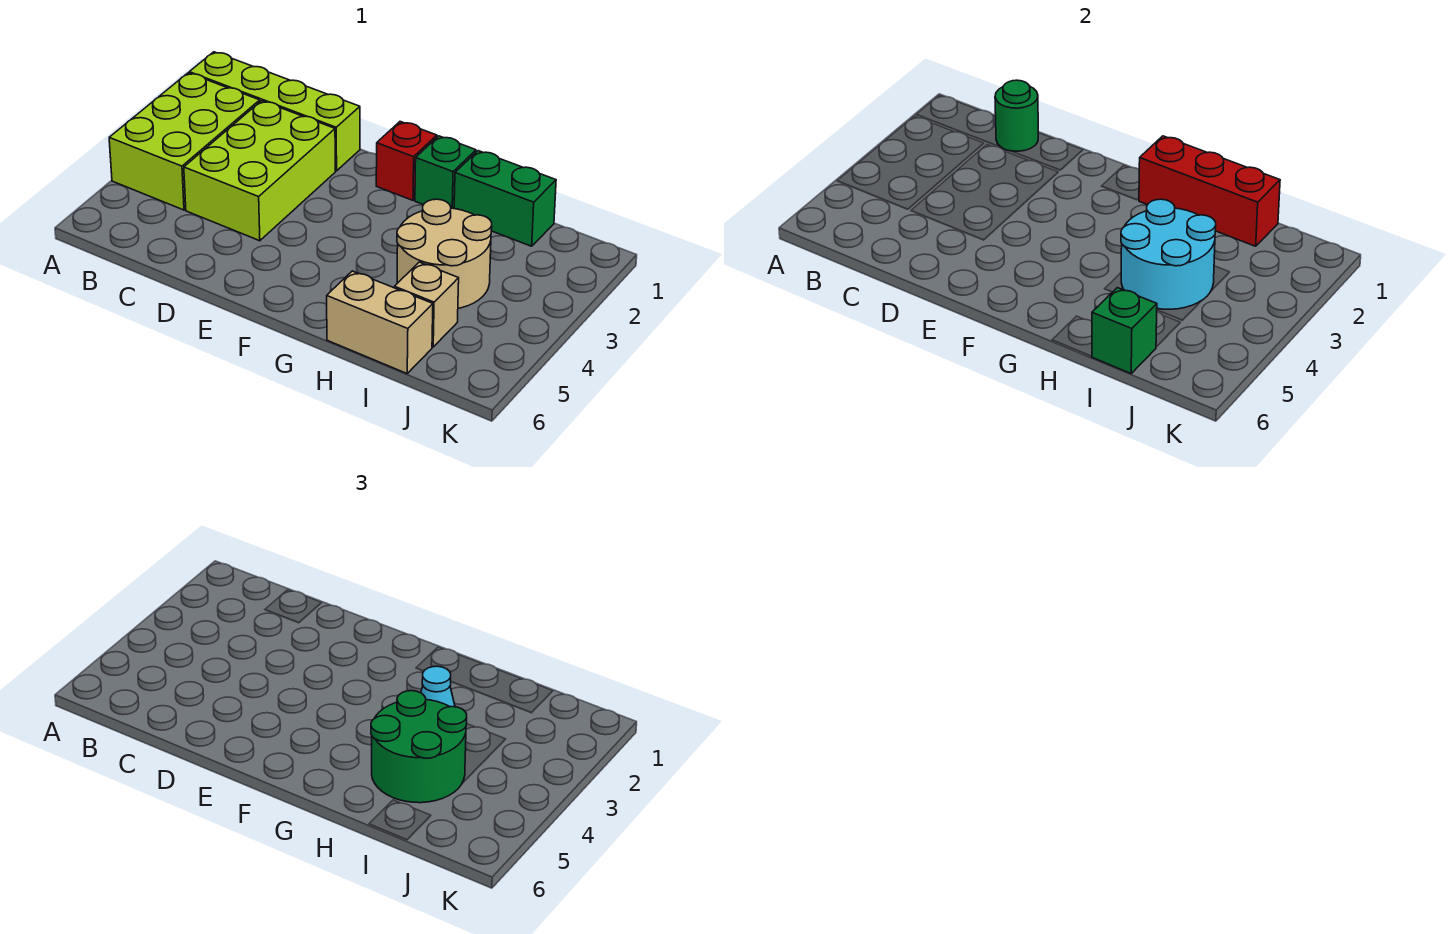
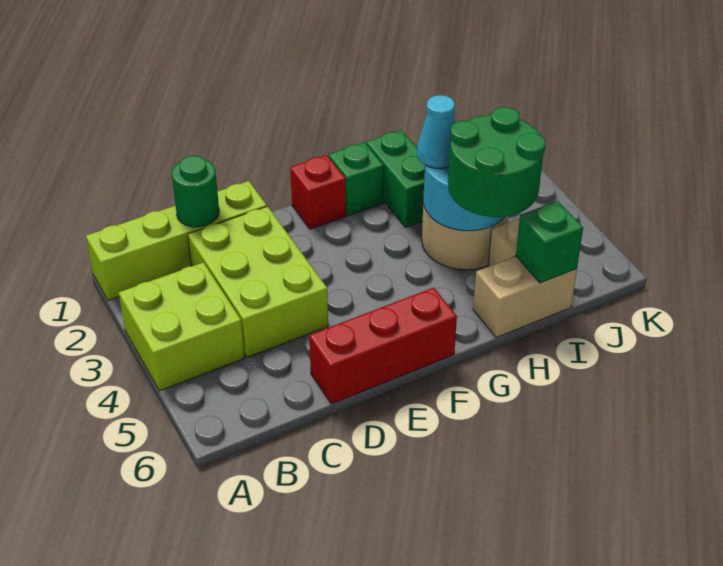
lime 2x3 brick [109,73,260,210] -> lime 2x2 brick [119,262,245,391]
red 1x3 brick [1139,136,1280,246] -> red 1x3 brick moved to [309,288,457,404]
green 1x2 brick [454,151,556,246] -> green 1x2 brick turned to [366,130,425,228]

